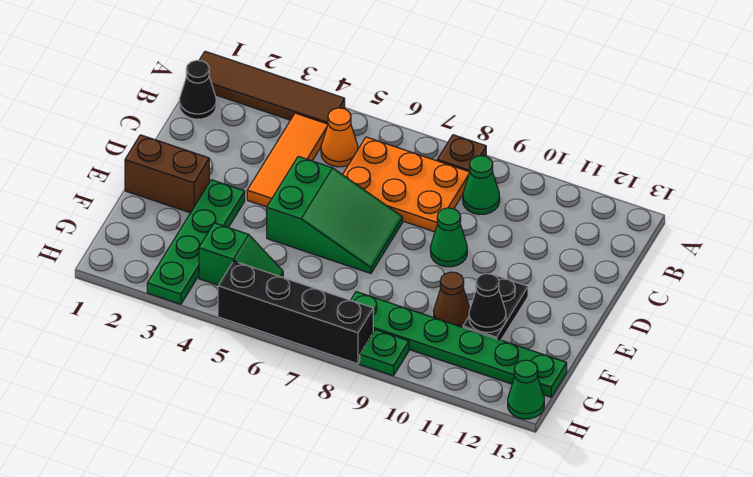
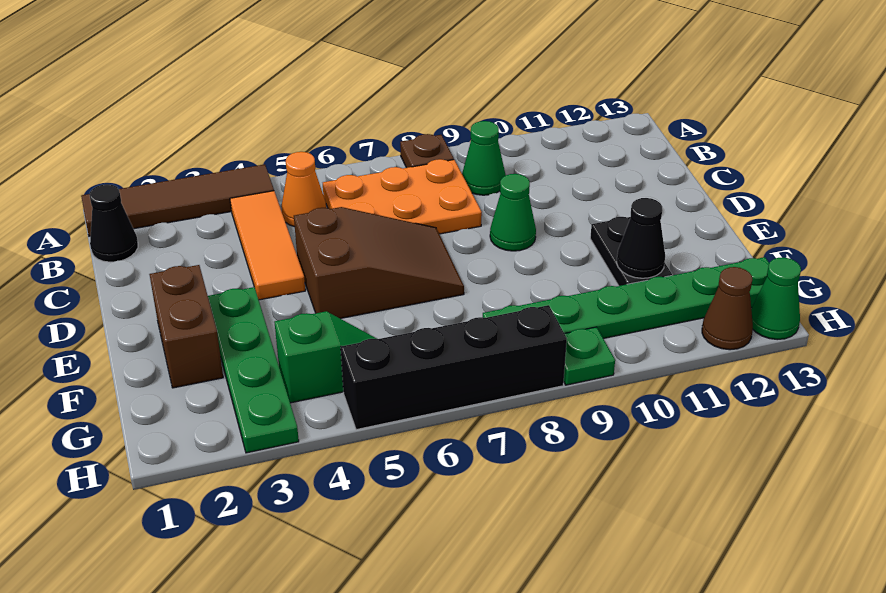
green 2x3 slope [267,156,403,273] -> brown 2x3 slope [294,207,464,319]
brown 1x2 brick [125,135,209,213] -> brown 1x2 brick turned to [149,265,223,388]
brown 1x1 cone [434,272,470,327] -> brown 1x1 cone moved to [702,267,753,350]

